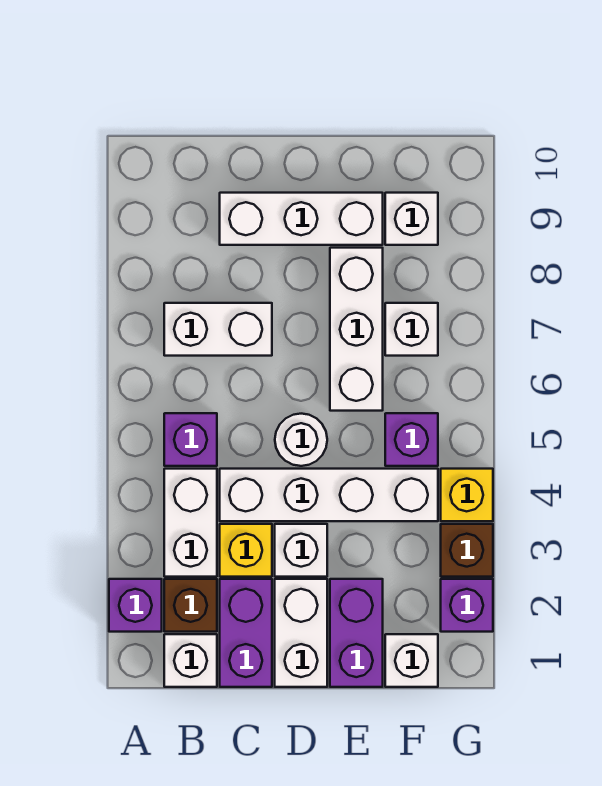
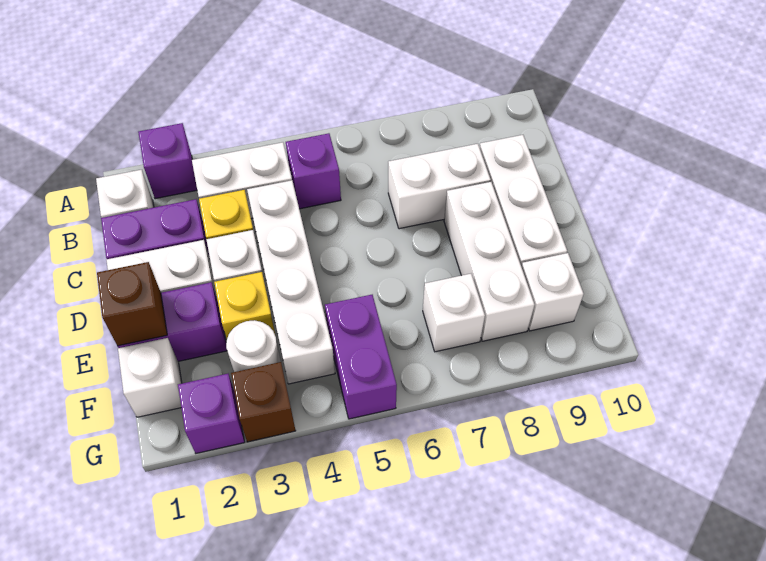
brown 1x1 brick [164,579,217,632] -> brown 1x1 brick moved to [97,262,167,346]
white 1x2 brick [164,303,272,356] -> white 1x2 brick turned to [388,144,491,229]
white 1x1 round brick [275,414,327,466] -> white 1x1 round brick moved to [226,320,281,372]
white 1x3 brick [330,248,383,411] -> white 1x3 brick turned to [444,182,535,341]
purple 1x1 brick [385,413,438,466] -> purple 1x2 brick [325,295,397,419]
yellow 1x1 brick [441,469,493,521] -> yellow 1x1 brick moved to [214,272,276,339]

